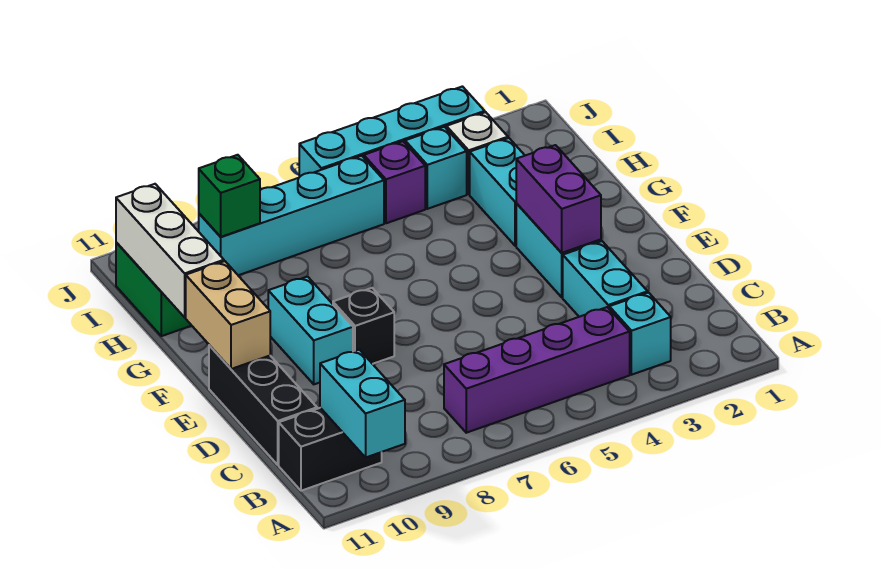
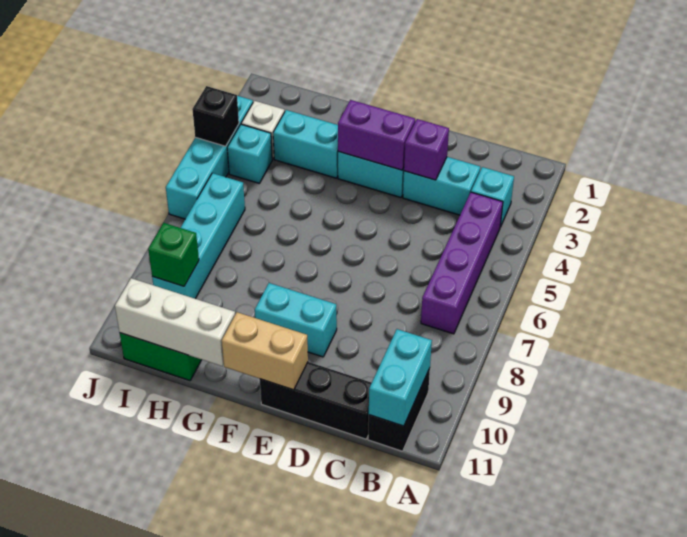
cyan 1x2 brick [320,350,405,457] -> cyan 1x2 brick turned to [369,329,432,426]
black 1x1 brick [333,288,394,364] -> black 1x1 brick moved to [192,86,239,146]
purple 1x1 brick [364,141,425,223] -> purple 1x1 brick moved to [404,119,449,180]

